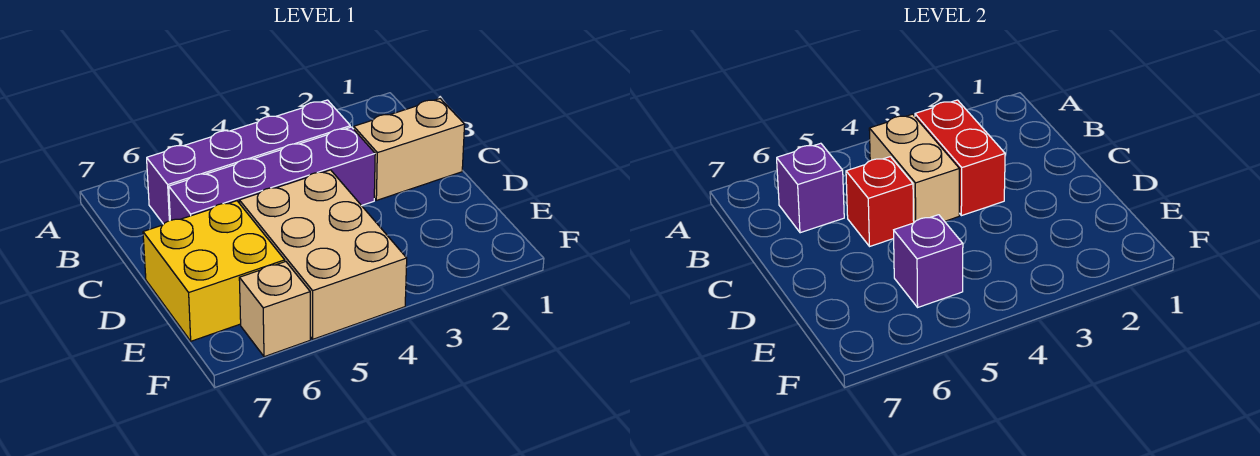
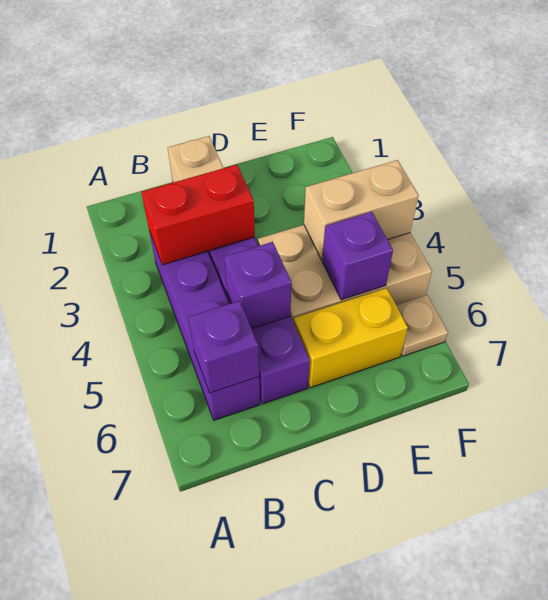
tan 1x2 brick [869,114,959,222] -> tan 1x2 brick moved to [304,160,419,260]
red 1x1 brick [846,157,914,246] -> purple 1x1 brick [224,242,291,329]
yellow 2x2 brick [143,201,285,341] -> yellow 1x2 brick [294,288,408,388]
tan 1x1 brick [239,262,310,357] -> tan 1x1 plate [396,295,448,356]

